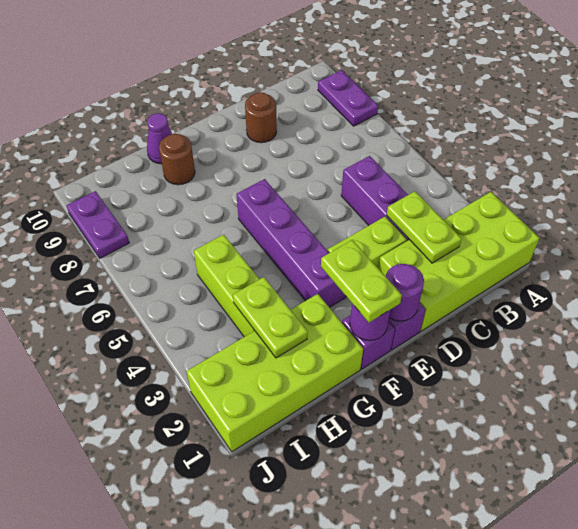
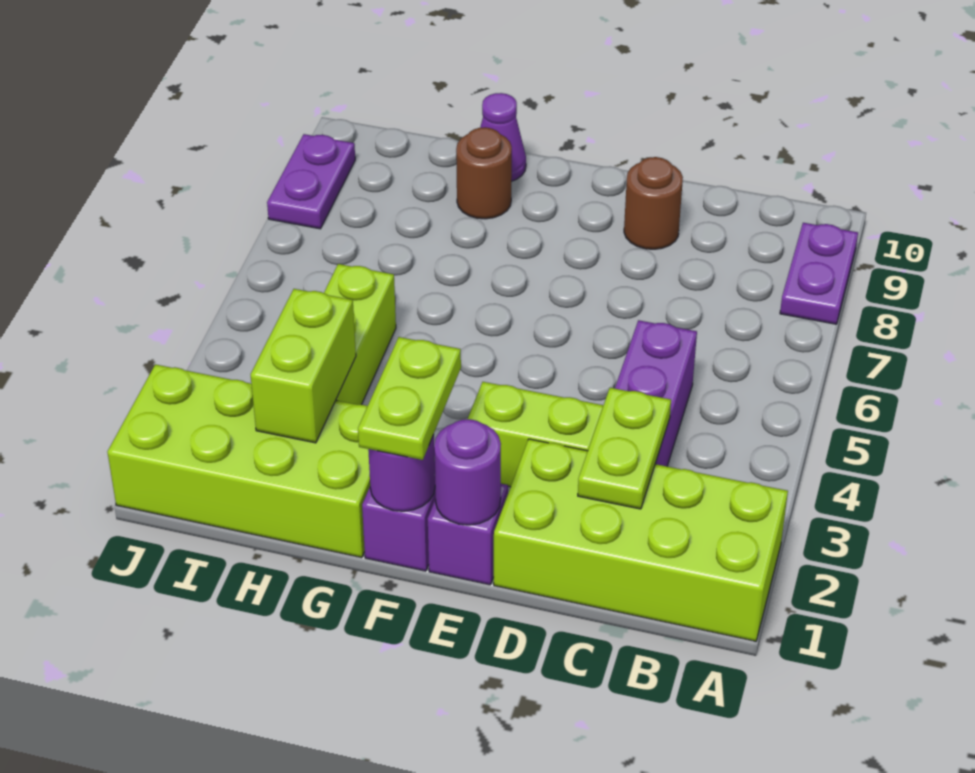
purple 1x4 brick [237,179,345,307] -> none
lime 1x2 plate [233,277,308,358] -> lime 1x2 brick [251,289,356,443]

